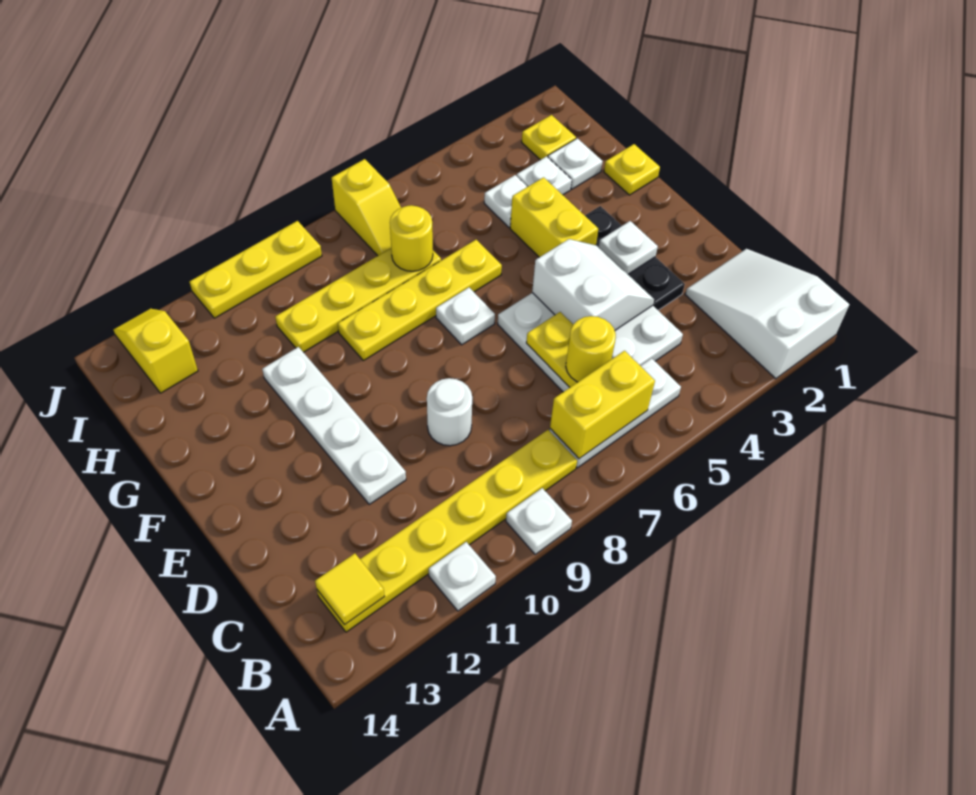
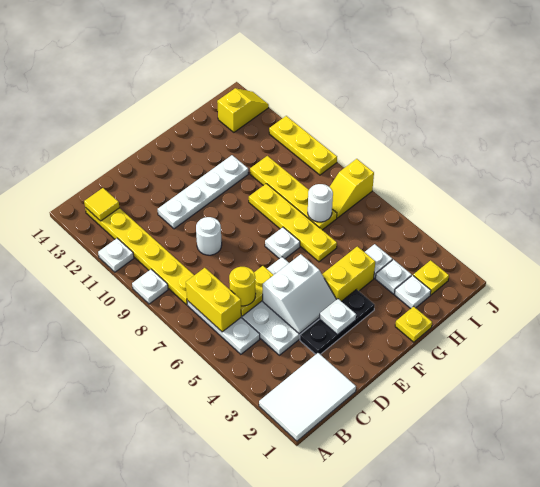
white 2x3 slope [685,249,849,379] -> white 2x3 tile [259,353,356,441]
yellow 1x1 round brick [390,205,433,271] -> white 1x1 round brick [308,184,333,222]

